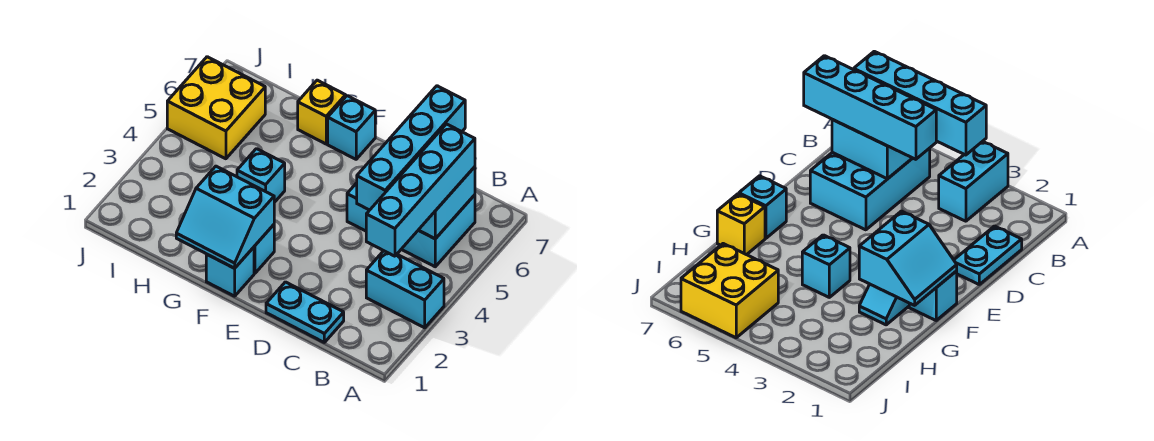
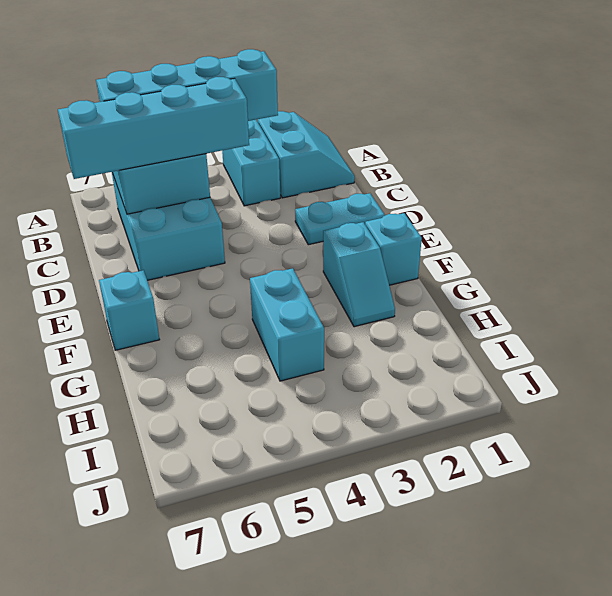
cyan 1x2 plate [266,282,344,342] -> cyan 1x2 plate turned to [295,193,385,245]
cyan 2x2 slope [176,166,274,268] -> cyan 2x2 slope moved to [258,111,355,198]
cyan 1x1 brick [237,149,285,202] -> cyan 1x2 brick [250,268,324,381]
yellow 1x1 brick [298,80,346,144] -> none
yellow 2x2 brick [167,57,265,159] -> none

